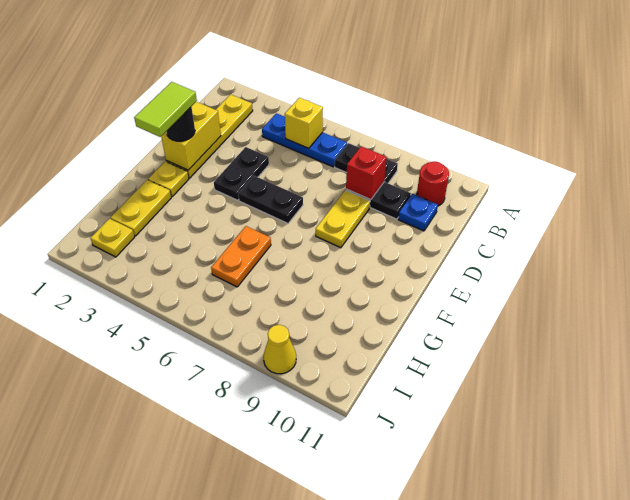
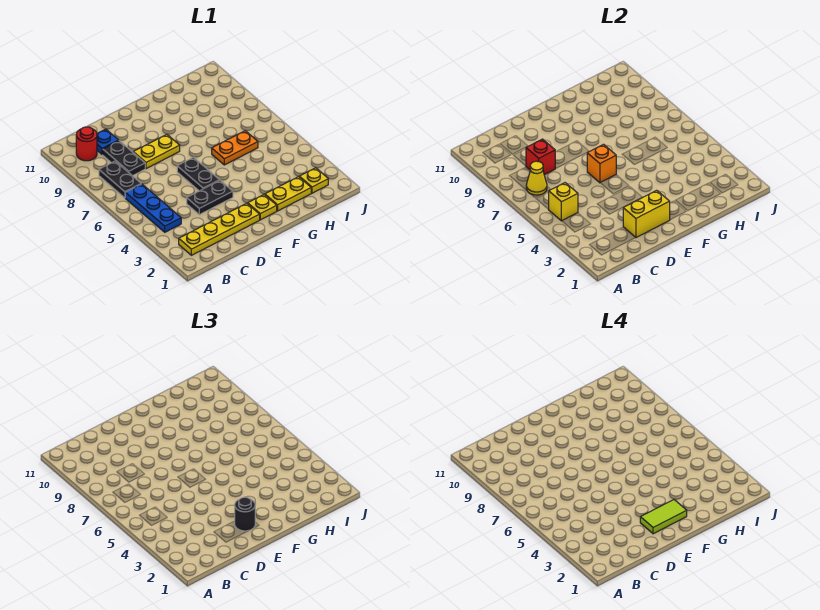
none -> orange 1x1 brick [587,144,616,183]
yellow 1x1 cone [263,325,296,374] -> yellow 1x1 cone moved to [526,161,547,195]

